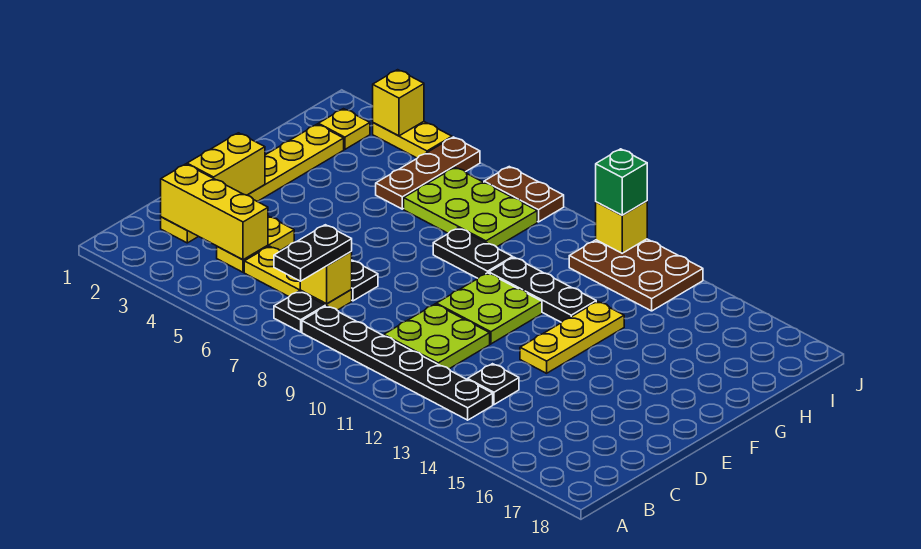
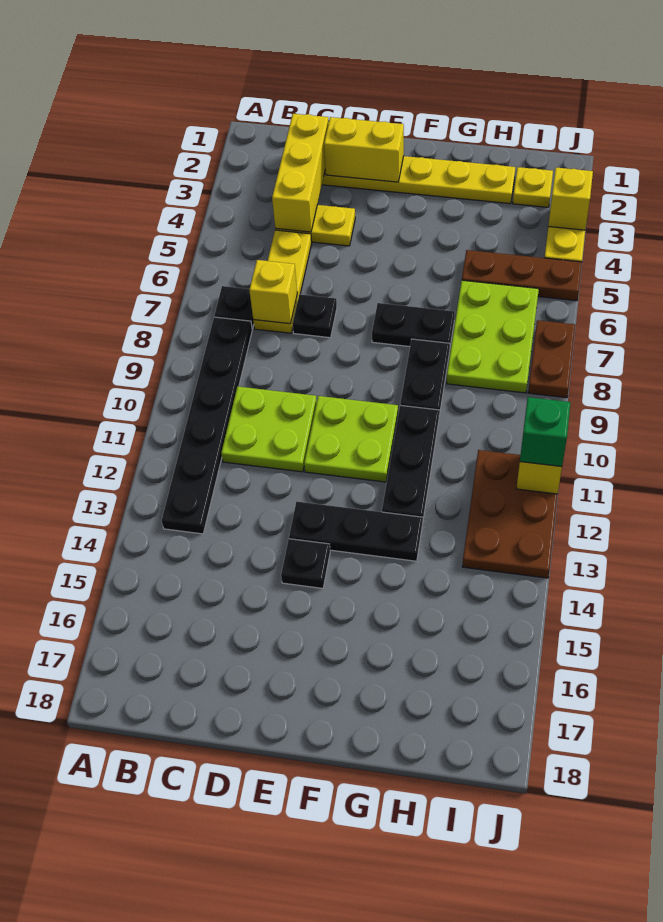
black 1x2 plate [274,225,352,281] -> black 1x2 plate moved to [372,303,455,347]
black 1x1 plate [468,364,519,405] -> black 1x1 plate moved to [281,539,330,588]
yellow 1x3 plate [520,301,624,373] -> black 1x3 plate [289,502,423,561]

